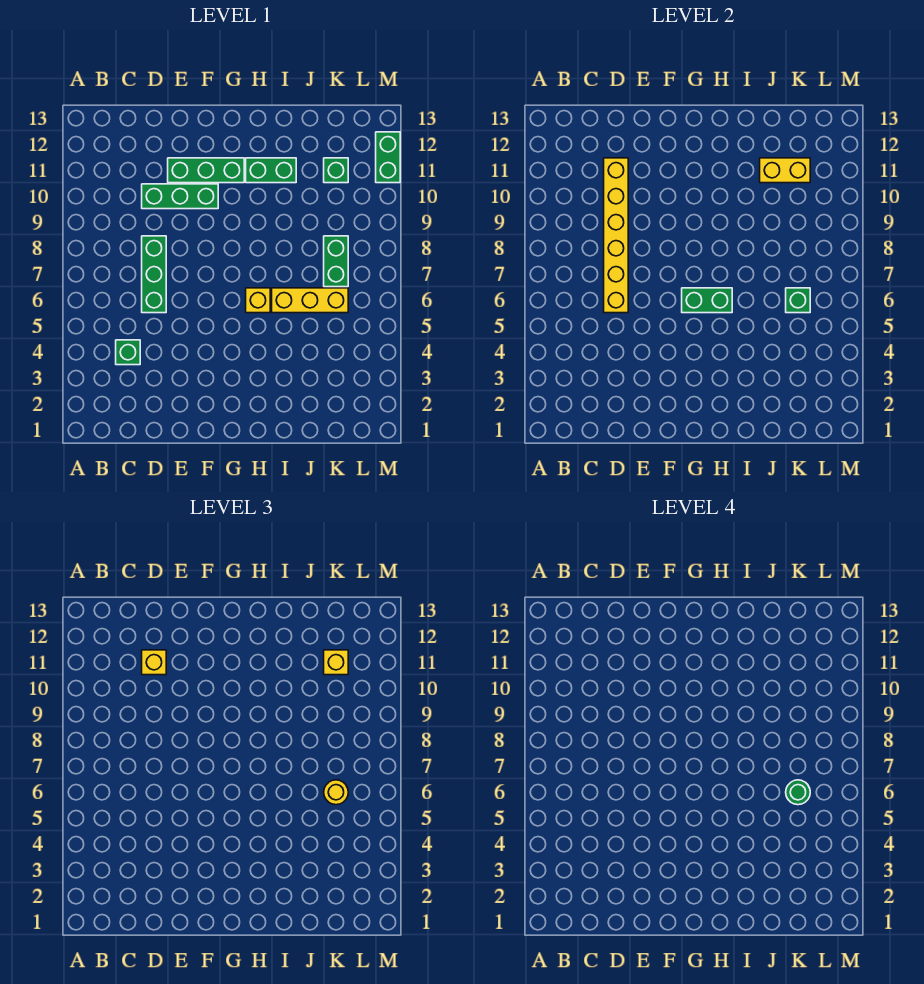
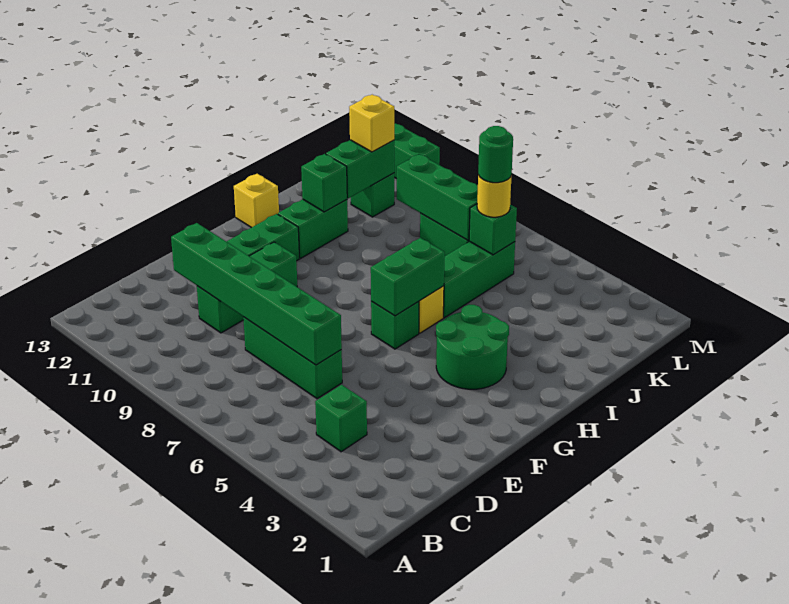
yellow 1x6 brick [604,158,628,313] -> green 1x6 brick [171,223,342,365]
yellow 1x1 brick [142,650,166,675] -> yellow 1x1 brick moved to [234,174,279,228]
none -> green 2x2 round brick [436,305,509,389]
none -> green 1x1 brick [371,301,419,349]
yellow 1x3 brick [272,288,348,313] -> green 1x3 brick [443,241,515,318]
none -> green 1x1 brick [301,154,347,212]
yellow 1x2 brick [760,158,810,183] -> green 1x2 brick [326,140,394,198]
none -> green 1x3 brick [397,154,478,240]

